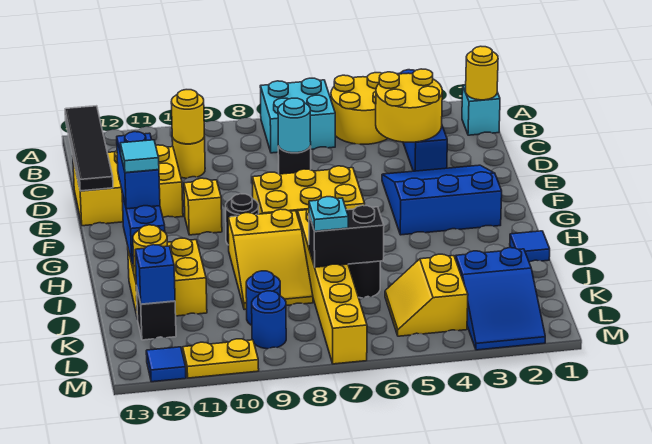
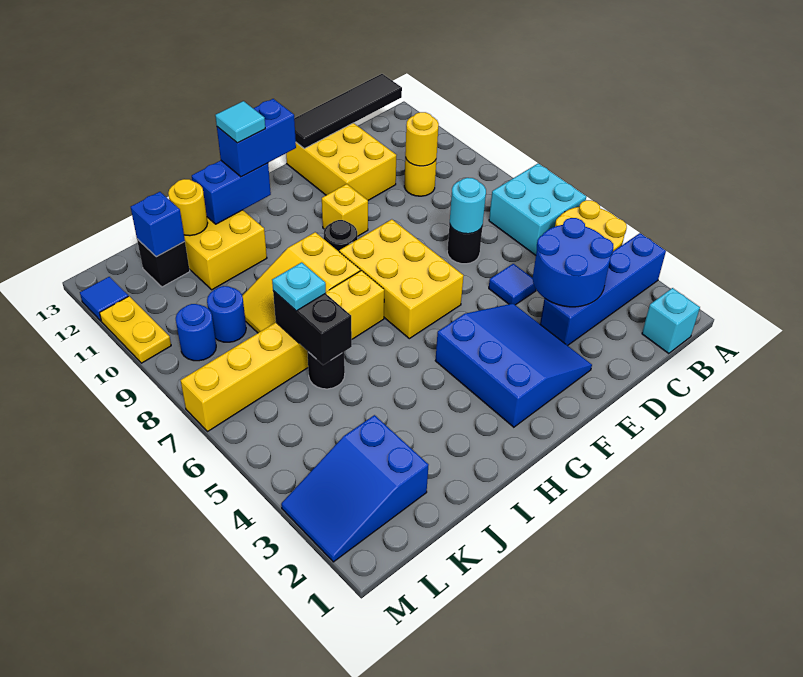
yellow 1x1 round brick [466,46,498,100] -> none
yellow 2x2 round brick [376,69,442,142] -> blue 2x2 round brick [533,218,614,307]
blue 1x1 tile [510,231,550,262] -> blue 1x1 tile moved to [489,264,536,305]
yellow 2x2 slope [385,254,468,336] -> none

